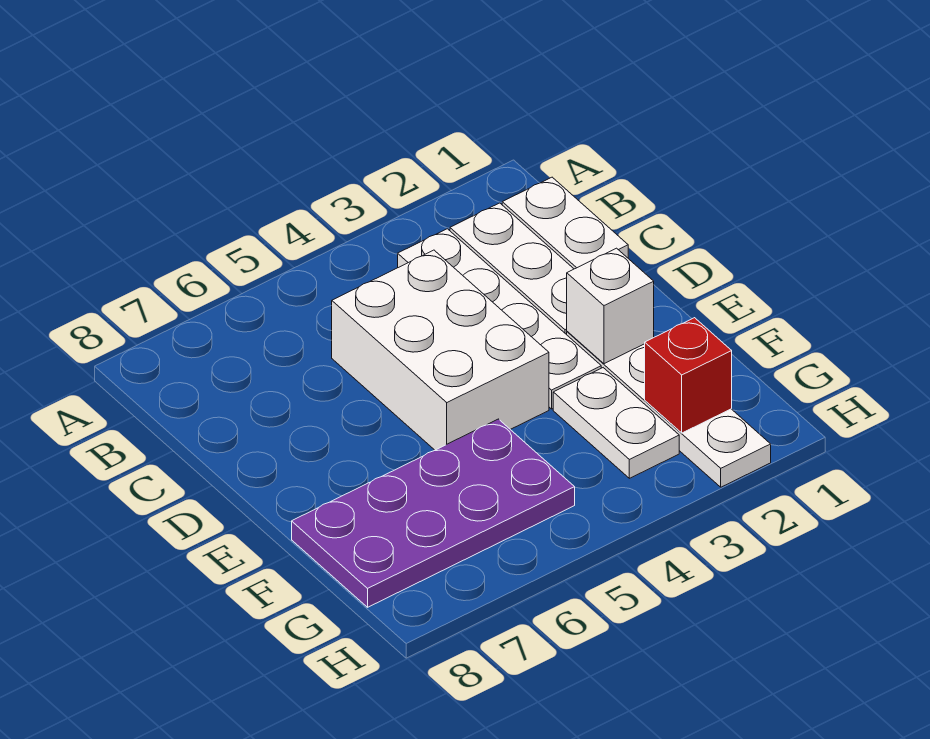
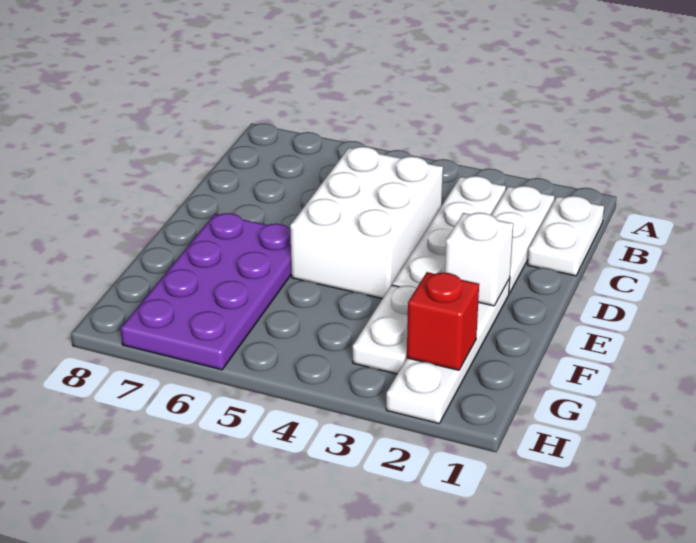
purple 2x4 plate [292,419,575,607] -> purple 2x4 plate turned to [121,213,291,370]

